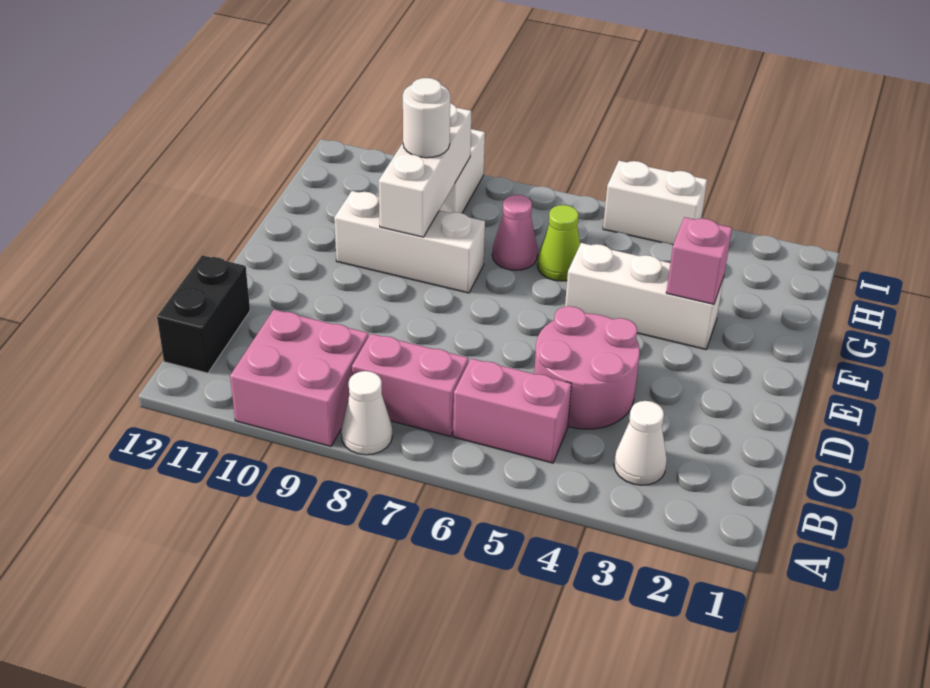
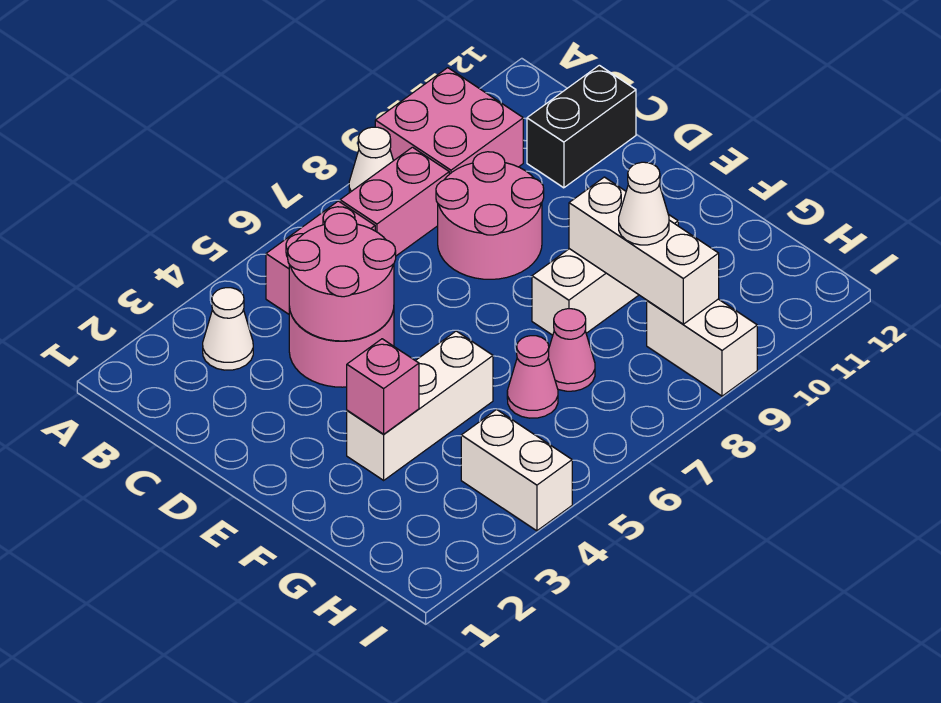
black 1x2 brick [157,255,250,373] -> black 1x2 brick turned to [527,65,636,188]
none -> pink 2x2 round brick [288,213,396,341]
none -> pink 2x2 round brick [436,152,544,279]
lime 1x1 cone [537,205,580,281] -> pink 1x1 cone [507,336,558,418]
white 1x1 round brick [403,78,450,158] -> white 1x1 cone [619,162,669,245]
white 1x2 brick [603,161,707,245] -> white 1x2 brick turned to [461,410,572,531]

